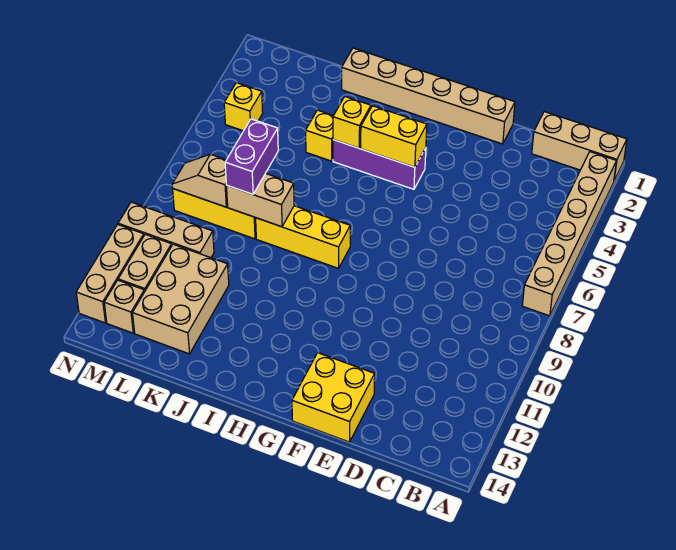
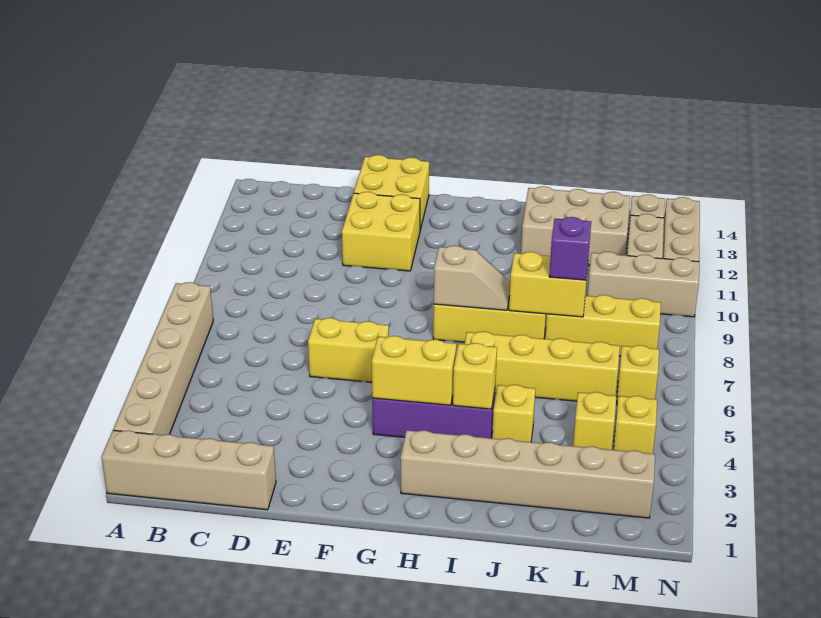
tan 1x3 brick [532,112,627,180] -> tan 1x4 brick [101,430,276,510]
tan 1x6 brick [342,48,515,144] -> tan 1x6 brick moved to [401,430,655,518]
none -> yellow 1x2 brick [308,318,389,382]
none -> yellow 2x2 brick [342,192,420,271]
none -> yellow 1x4 brick [465,331,620,401]
tan 1x2 brick [226,173,294,227] -> yellow 1x2 brick [509,252,588,317]
purple 1x2 brick [225,119,278,194] -> purple 1x1 brick [549,217,591,280]
tan 2x3 brick [133,244,229,354] -> tan 2x3 brick turned to [521,186,630,265]
none -> yellow 1x1 brick [573,392,616,450]
tan 1x2 slope [172,154,228,207] -> tan 1x2 slope moved to [434,246,510,310]
none -> yellow 1x1 brick [617,345,659,405]

